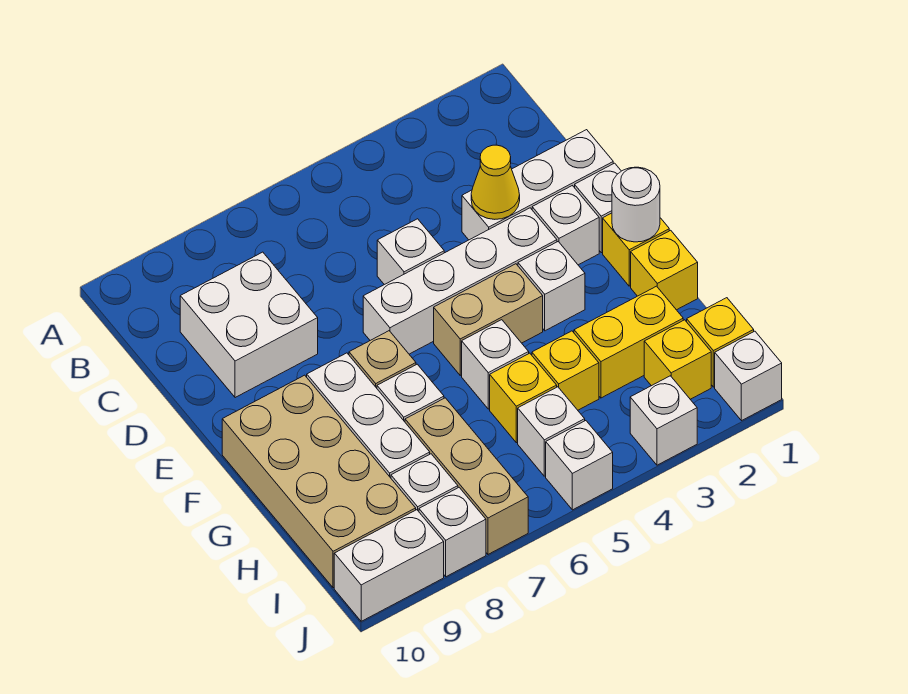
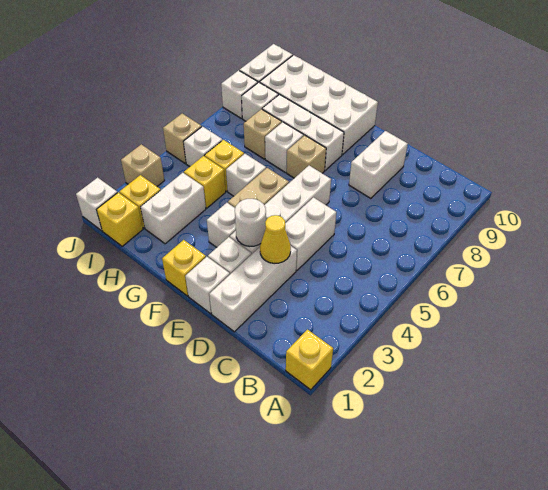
white 2x2 brick [180,252,318,398] -> white 1x2 brick [349,131,408,199]
white 1x1 brick [377,219,444,285] -> white 1x2 brick [285,197,336,271]
white 1x1 round brick [612,167,660,242] -> white 1x1 round brick moved to [235,199,266,246]
tan 2x4 brick [222,375,416,588] -> white 2x4 brick [260,55,378,155]
yellow 1x1 brick [631,230,698,310] -> yellow 1x1 brick moved to [286,330,333,390]
yellow 1x2 brick [574,286,683,398] -> white 1x2 brick [141,173,206,244]
tan 1x3 brick [405,398,528,554] -> tan 1x1 brick [244,109,282,159]
white 1x1 brick [630,376,697,465] -> tan 1x1 brick [121,144,164,186]
white 1x1 brick [546,421,613,510] -> tan 1x1 brick [163,114,202,164]

